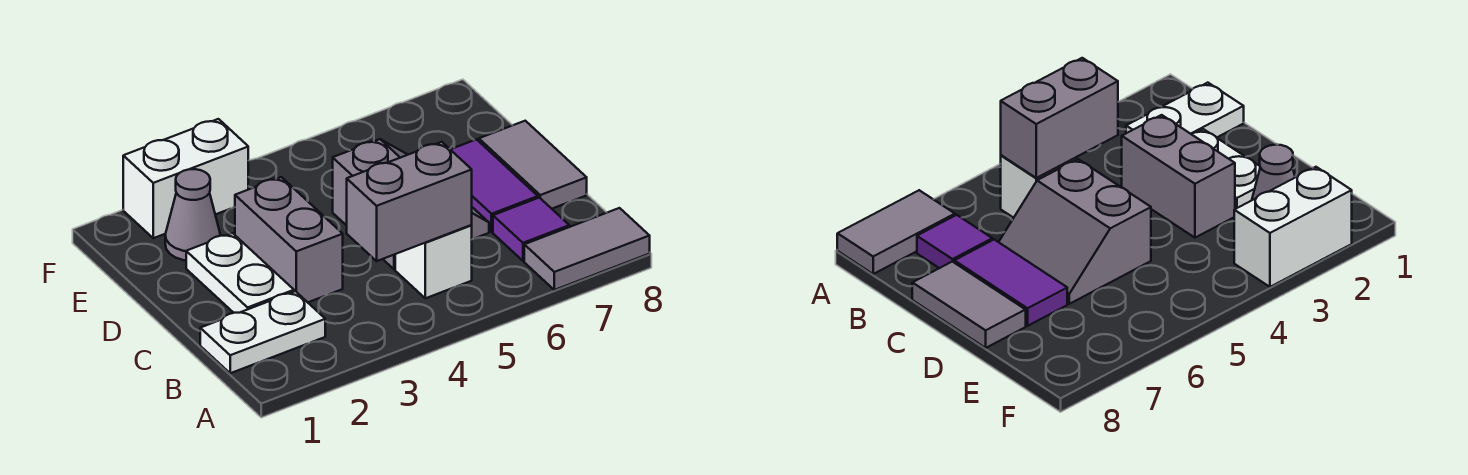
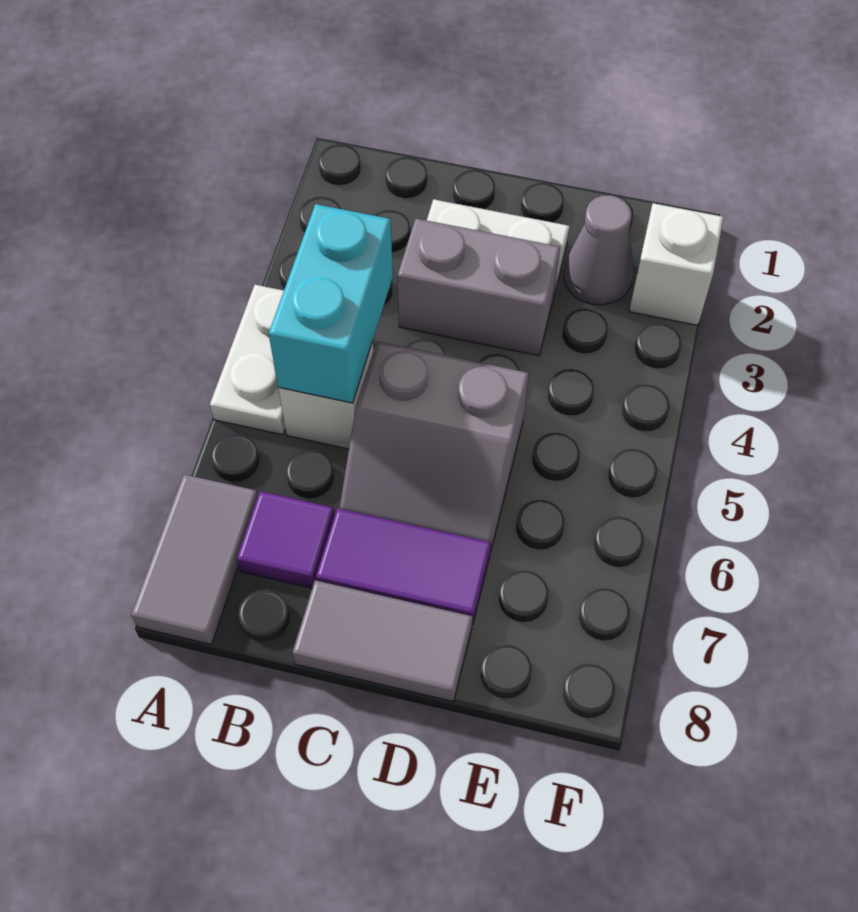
white 1x2 plate [200,291,325,373] -> white 1x2 plate moved to [210,285,285,435]
grey 1x2 brick [347,142,472,261] -> cyan 1x2 brick [269,204,393,403]
white 1x2 brick [123,119,248,238] -> white 1x1 brick [629,203,724,325]

